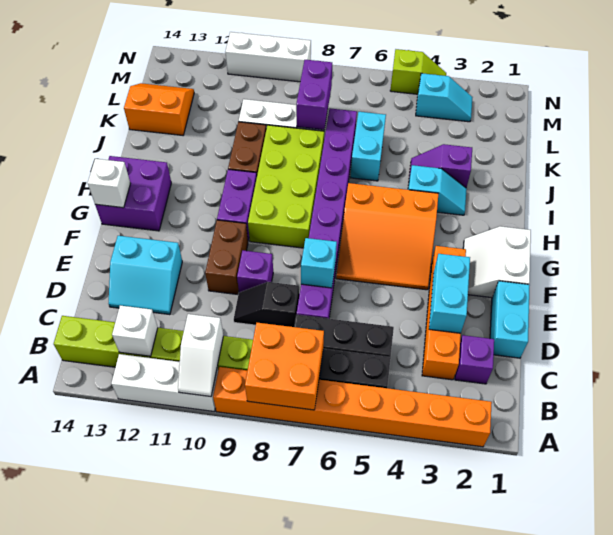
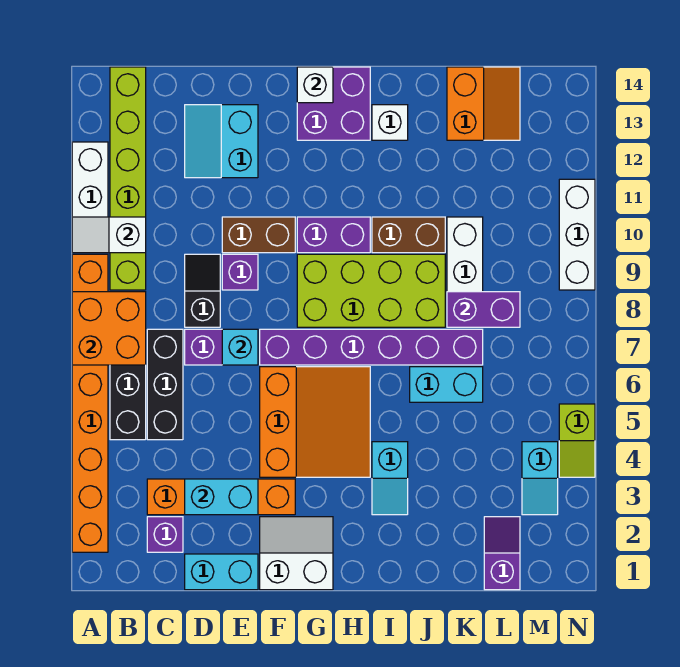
white 1x1 brick [112,305,158,356] -> white 1x1 brick moved to [372,105,408,140]
orange 3x3 slope [336,183,438,290] -> orange 3x3 slope turned to [260,367,370,477]
purple 1x2 slope [409,144,472,188] -> purple 1x2 slope moved to [484,517,520,590]

